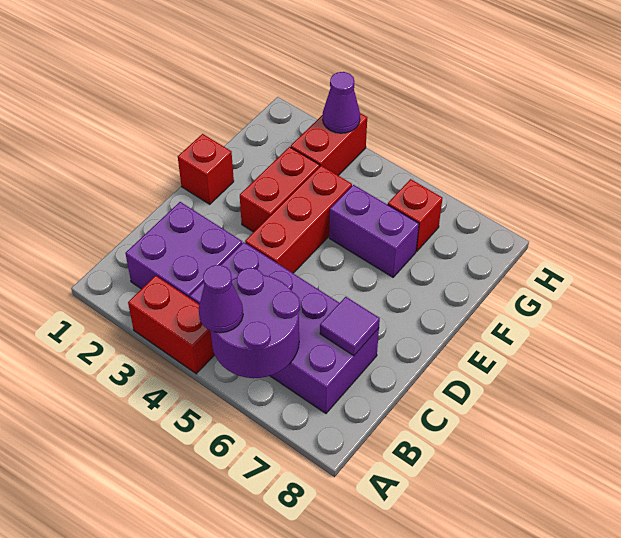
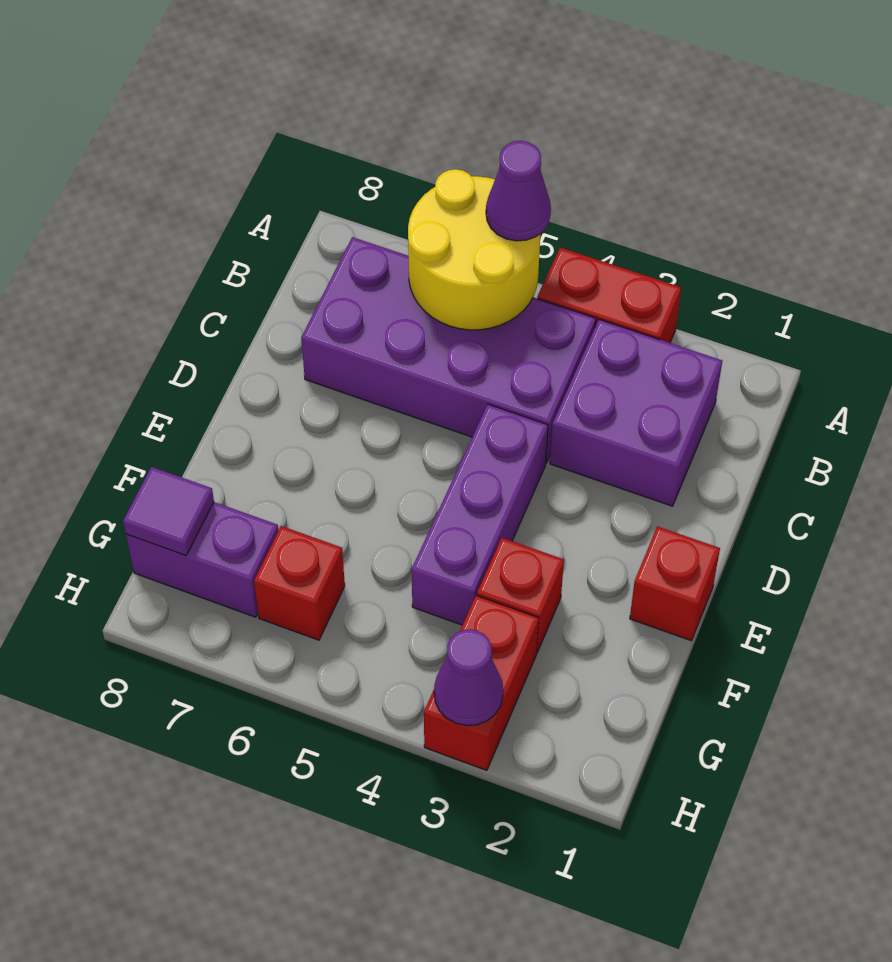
purple 2x2 round brick [211,268,300,378] -> yellow 2x2 round brick [408,169,540,330]
purple 1x1 tile [320,297,380,356] -> purple 1x1 tile moved to [123,467,214,556]
red 1x3 brick [245,166,352,273] -> purple 1x3 brick [412,404,548,625]
red 1x2 brick [240,147,320,232] -> red 1x1 brick [477,538,564,652]
purple 1x2 brick [329,185,419,277] -> purple 1x2 brick moved to [126,502,278,617]

